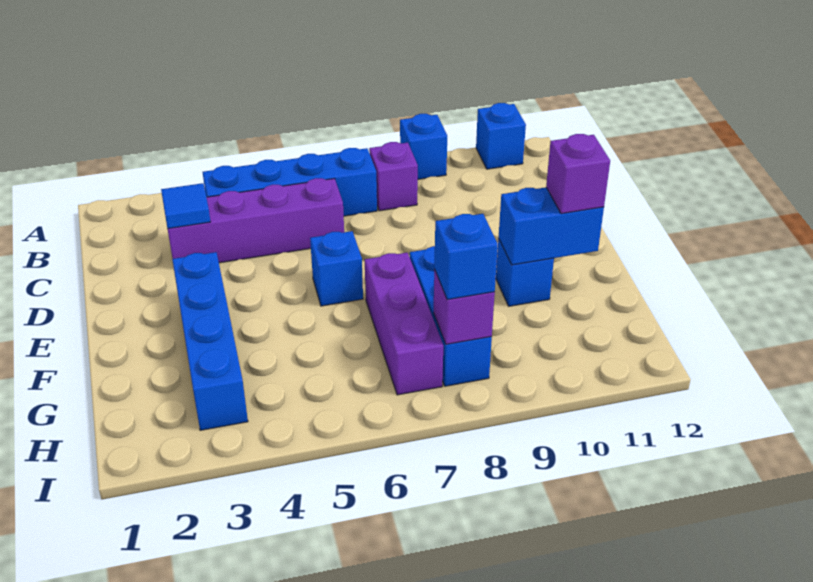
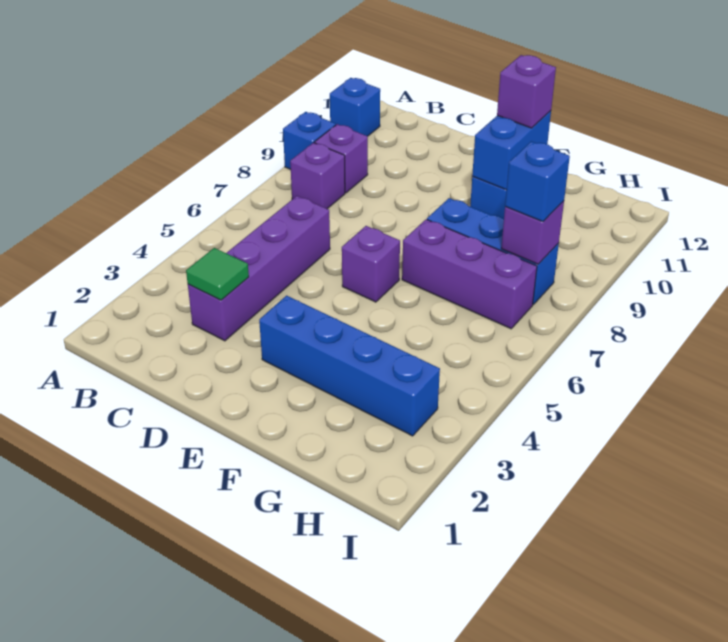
blue 1x4 brick [203,148,377,216] -> none
none -> purple 1x1 brick [315,124,368,193]
blue 1x1 tile [161,183,210,229] -> green 1x1 tile [186,248,249,300]
blue 1x1 brick [310,231,363,306] -> purple 1x1 brick [342,226,400,302]

